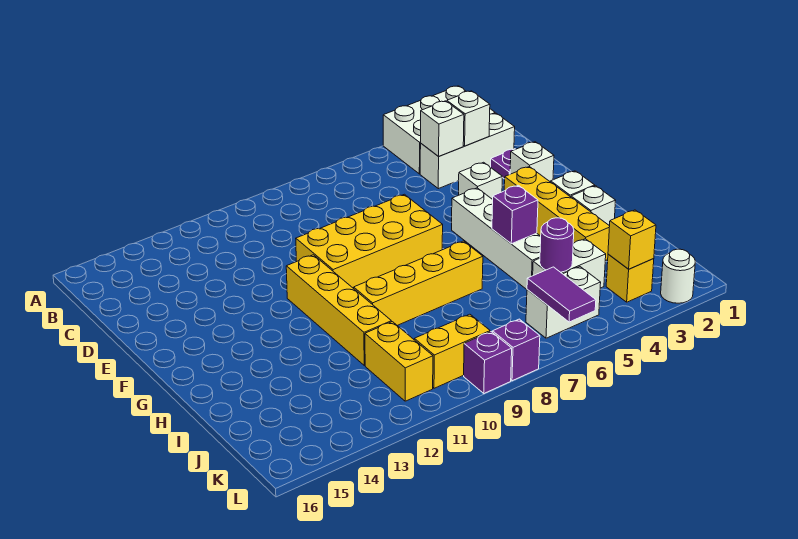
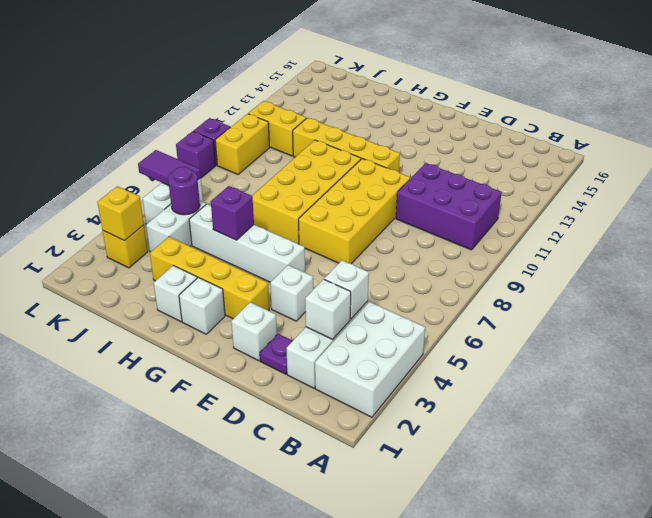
none -> purple 2x3 brick [396,163,502,250]
yellow 1x4 brick [354,241,483,326] -> yellow 2x4 brick [252,140,361,244]
white 1x1 round brick [661,249,695,303] -> none

